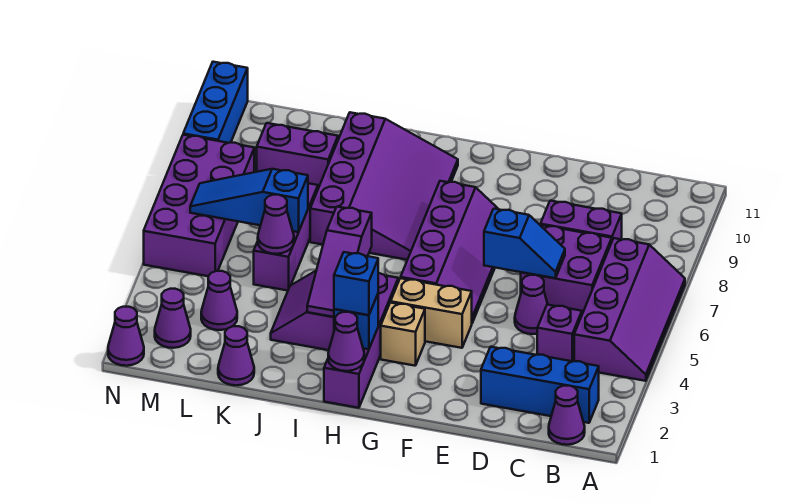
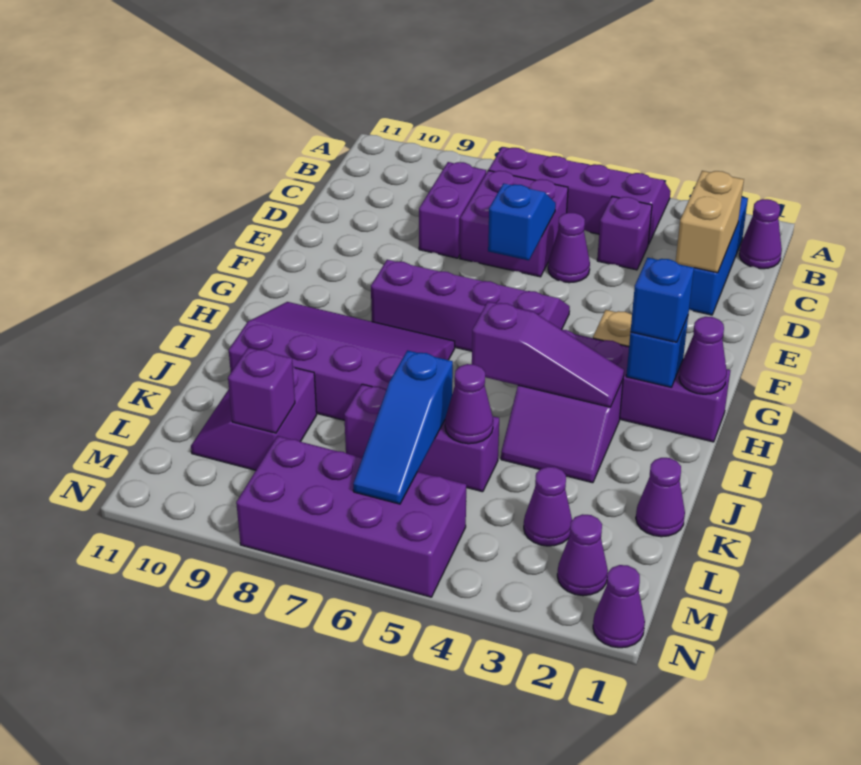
tan 1x2 brick [391,278,472,348] -> tan 1x2 brick moved to [675,171,744,273]
none -> purple 1x1 brick [228,348,295,433]
blue 1x3 brick [183,62,248,143] -> none

